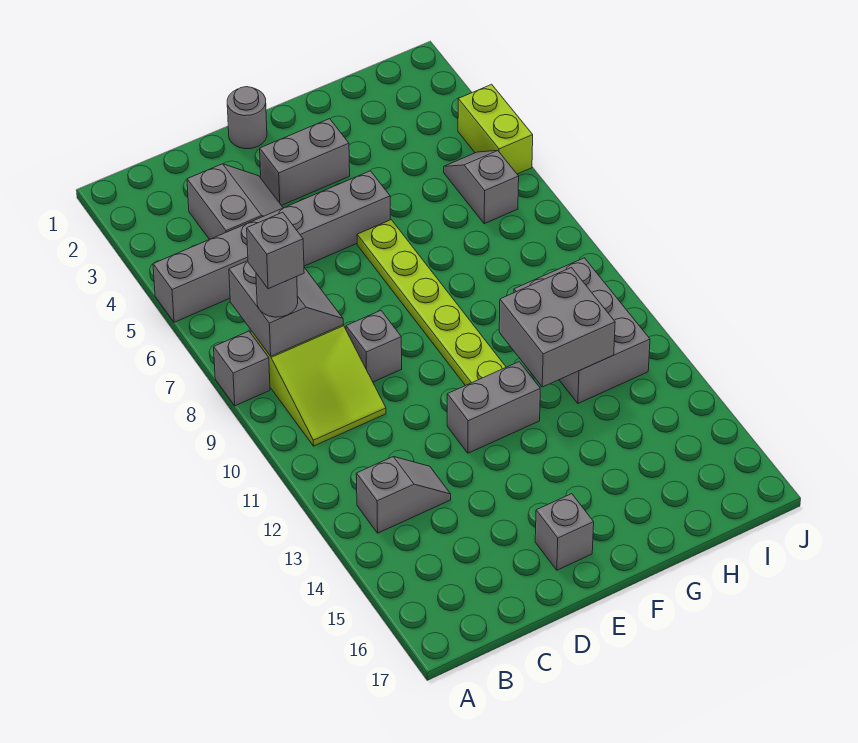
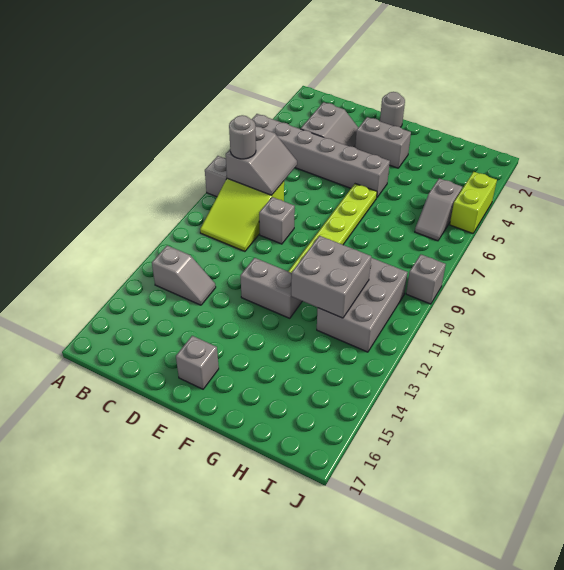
grey 1x1 brick [247,212,304,289] -> grey 1x1 brick moved to [406,254,446,304]
grey 1x2 slope [444,150,519,224] -> grey 1x2 slope turned to [415,178,462,241]

